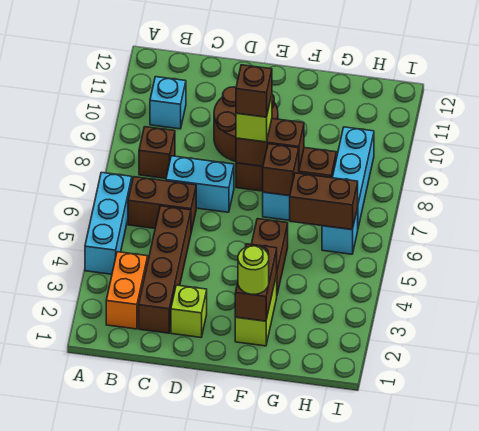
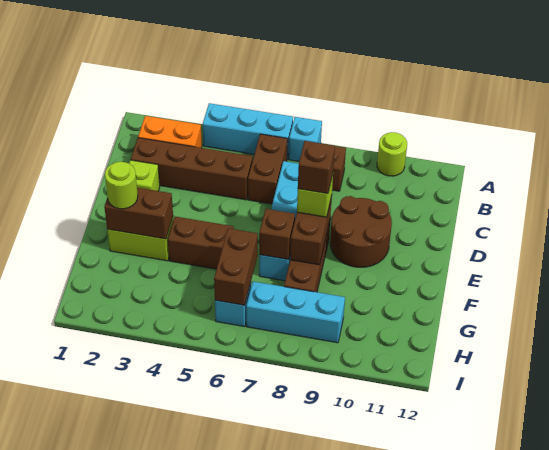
none -> lime 1x1 round brick [377,132,407,176]
cyan 1x1 brick [150,77,186,129] -> cyan 1x1 brick moved to [289,117,322,162]

